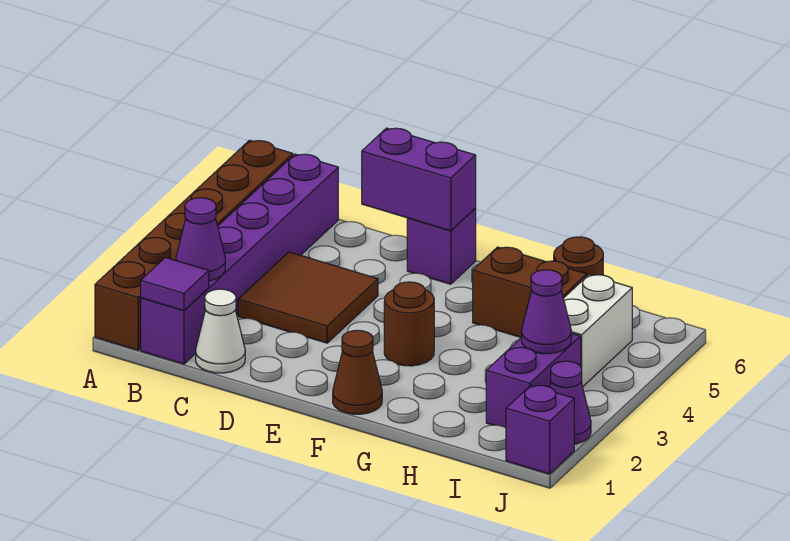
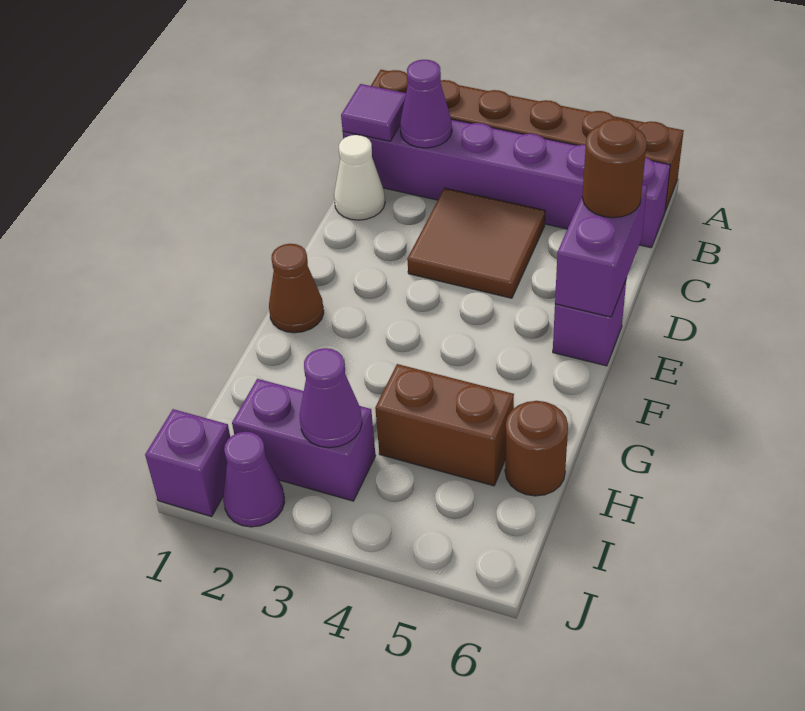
brown 1x1 round brick [384,282,434,366] -> brown 1x1 round brick moved to [582,119,647,218]
brown 1x2 brick [473,247,587,337] -> brown 1x2 brick turned to [375,364,514,486]
white 1x2 brick [563,275,632,387] -> none

